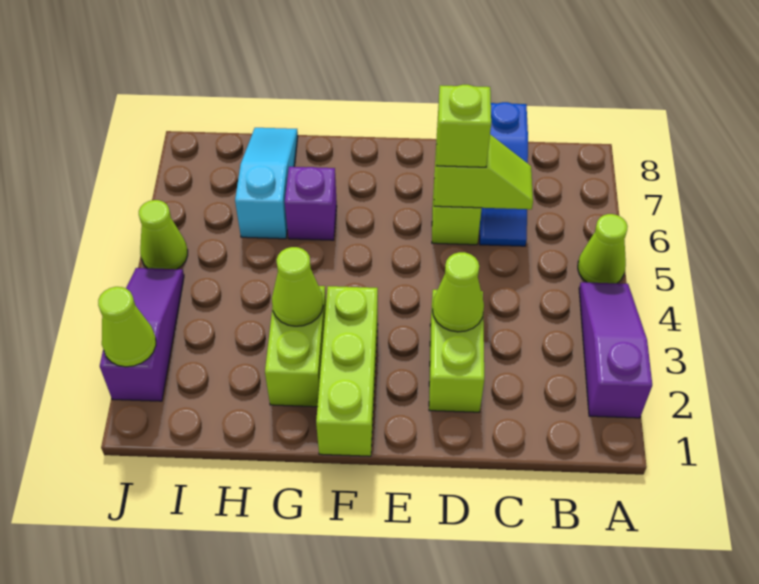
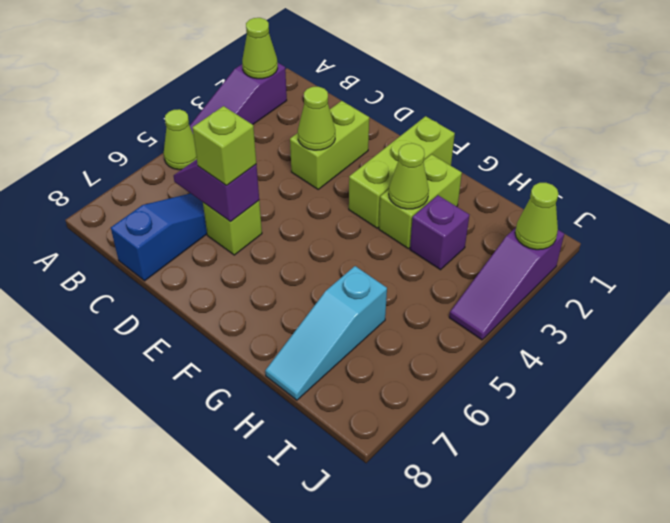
lime 1x2 slope [434,135,533,209] -> purple 1x2 slope [174,159,259,222]
purple 1x1 brick [285,167,337,240] -> purple 1x1 brick moved to [410,195,469,270]
lime 1x1 cone [139,200,188,269] -> lime 1x1 cone moved to [242,18,278,79]

